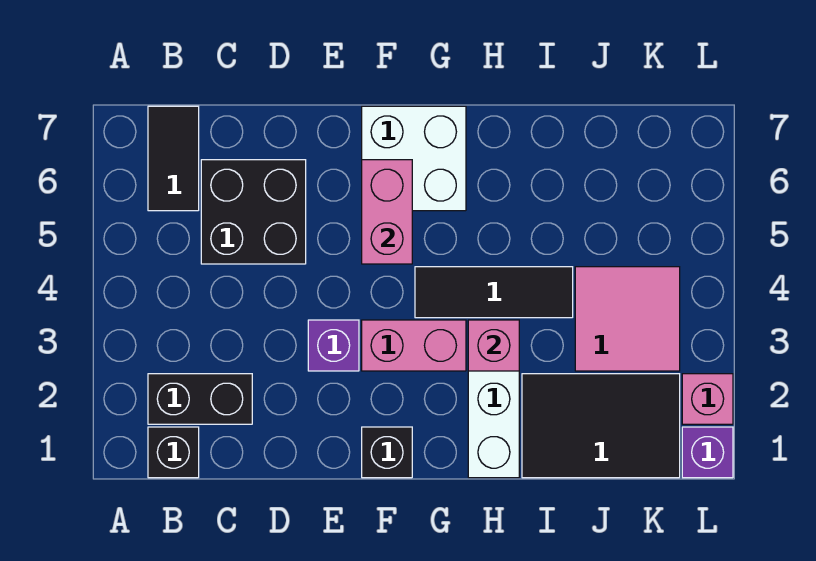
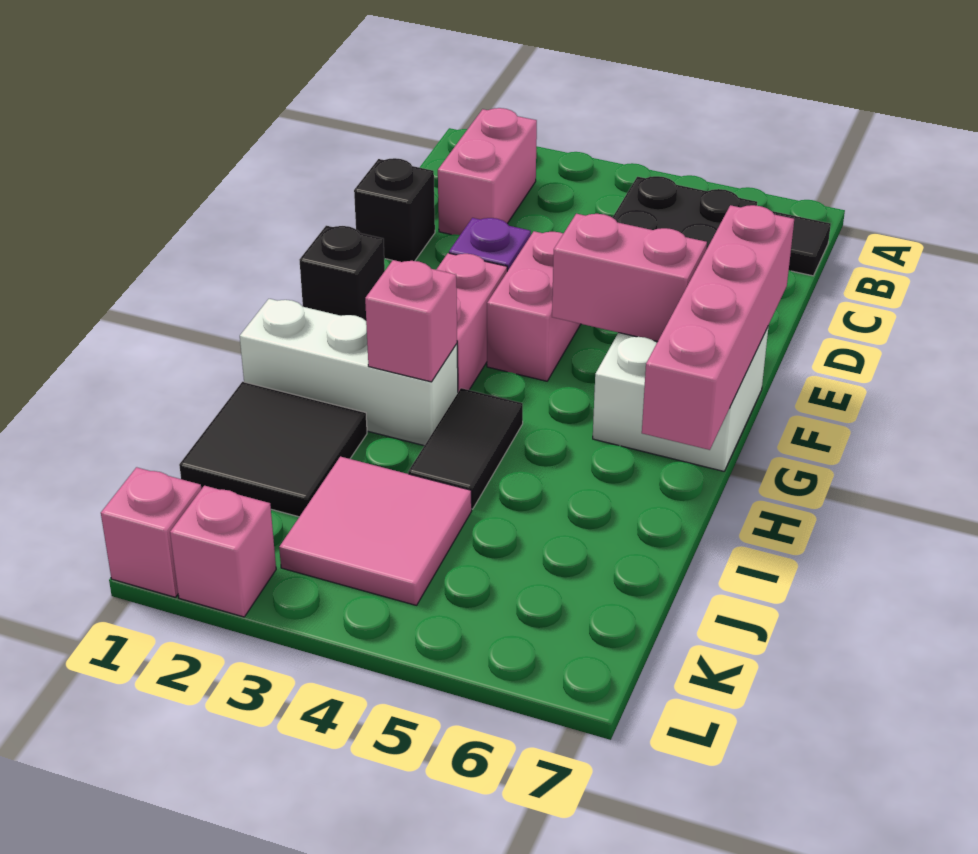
black 1x1 brick [148,427,199,478] -> black 1x1 brick moved to [354,158,435,262]
black 1x2 brick [148,374,252,424] -> pink 1x2 brick [438,108,537,235]
none -> pink 1x2 brick [487,231,581,381]
none -> pink 1x4 brick [642,205,794,450]
black 1x3 tile [415,267,573,318] -> black 1x2 tile [408,388,523,509]
black 2x3 tile [522,374,680,478] -> black 2x2 tile [179,382,367,517]
purple 1x1 brick [682,427,733,478] -> pink 1x1 brick [101,467,201,597]

